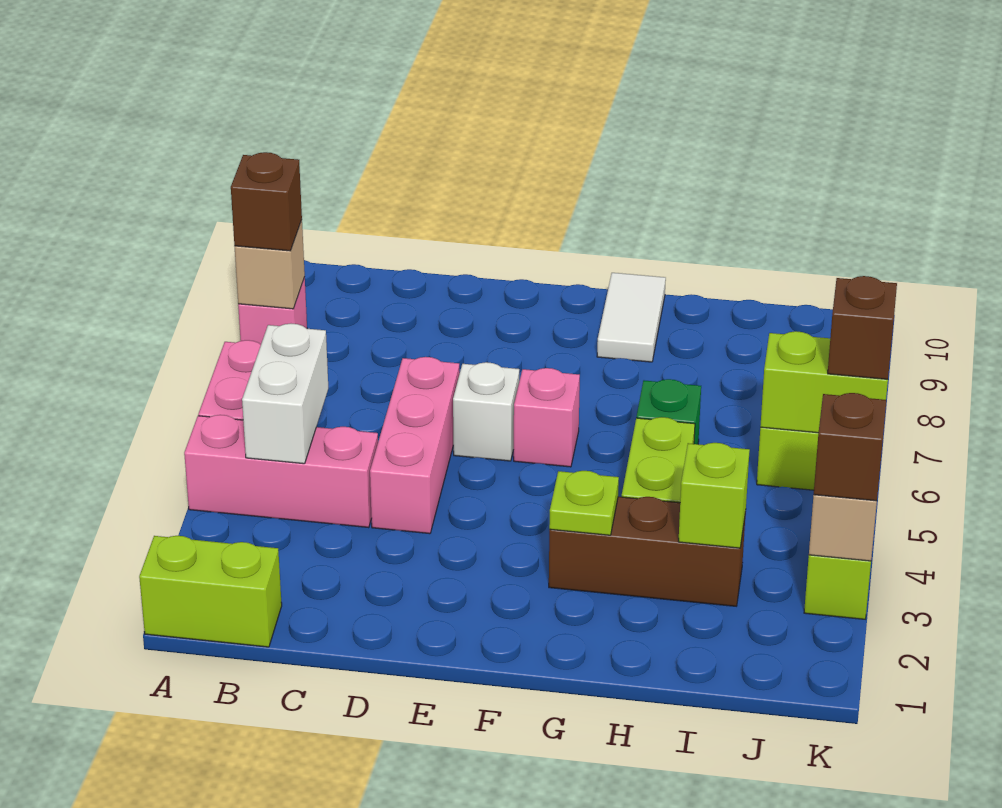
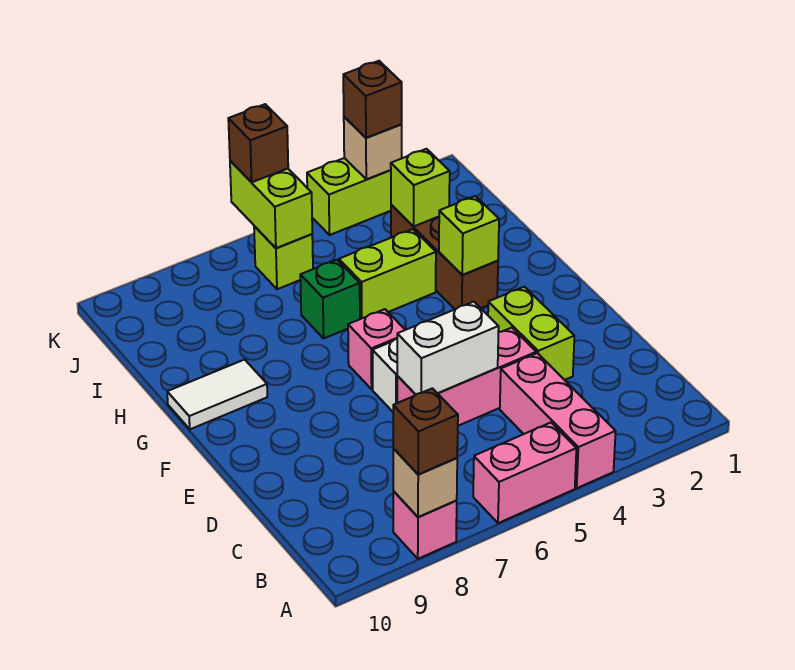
lime 1x2 brick [139,536,282,647] -> lime 1x2 brick moved to [488,287,574,380]
white 1x2 brick [242,324,328,464] -> white 1x2 brick moved to [397,302,499,394]
lime 1x1 plate [549,471,619,535] -> lime 1x1 brick [439,196,499,275]

